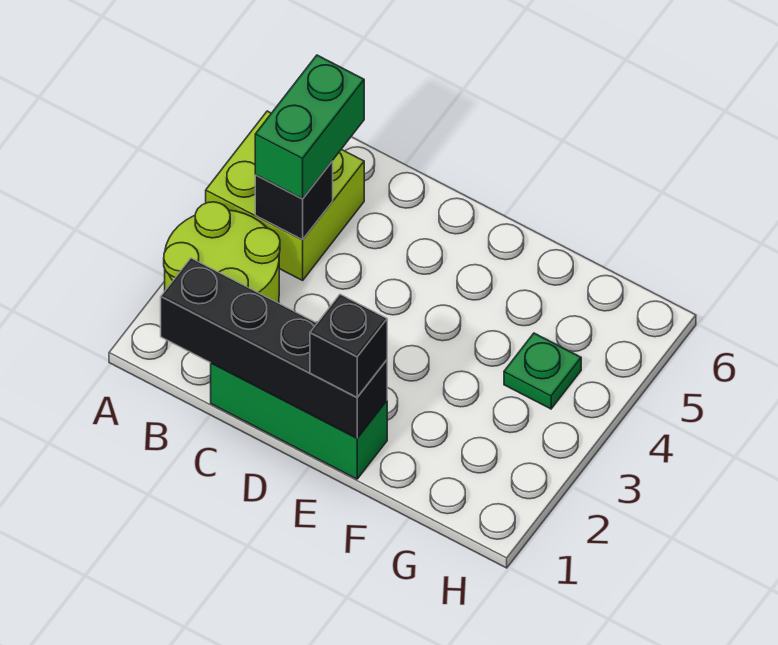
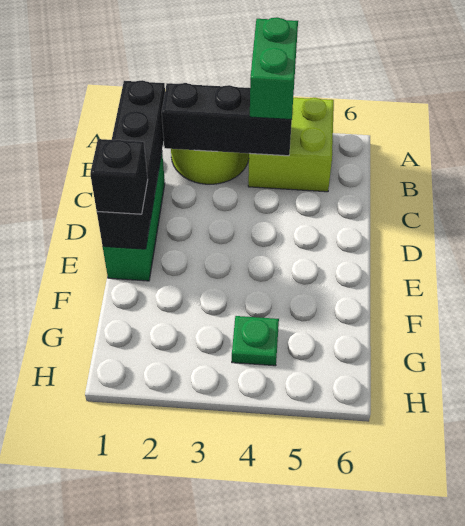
black 1x1 brick [255,161,333,240] -> black 1x3 brick [162,83,292,156]
green 1x2 brick [255,55,364,199] -> green 1x2 brick turned to [250,17,298,120]

